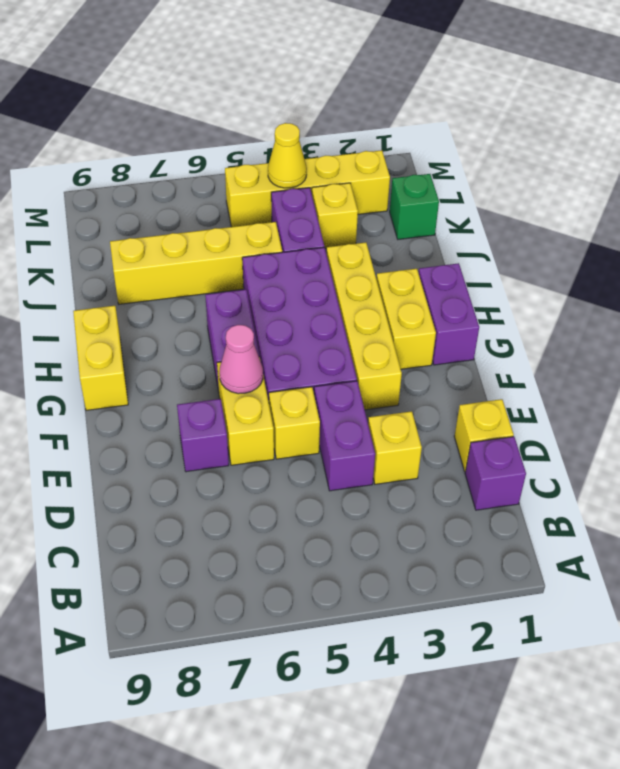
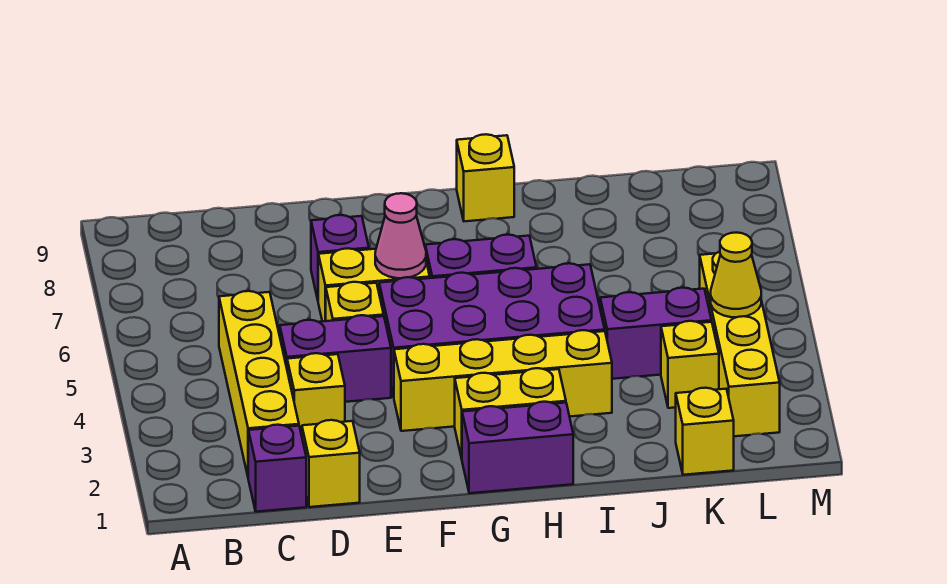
yellow 1x2 brick [73,306,128,410] -> yellow 1x1 brick [457,134,514,221]
yellow 1x4 brick [110,222,282,304] -> yellow 1x4 brick moved to [219,291,299,475]
green 1x1 brick [390,174,439,239] -> yellow 1x1 brick [676,388,734,475]

